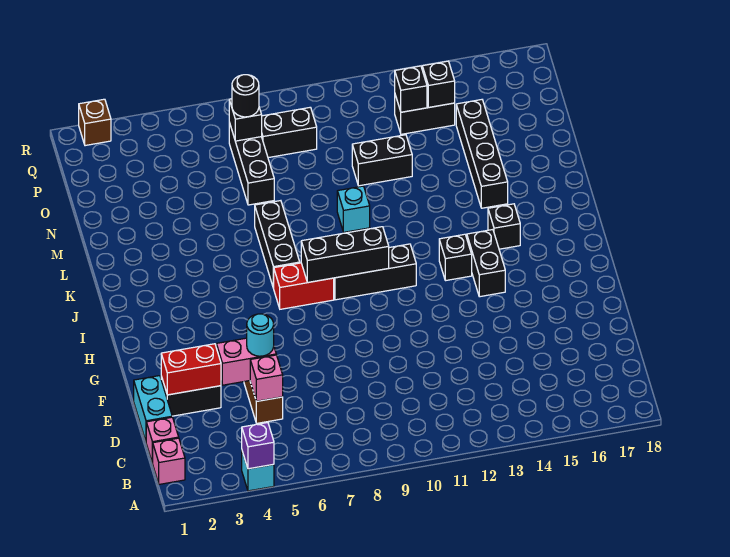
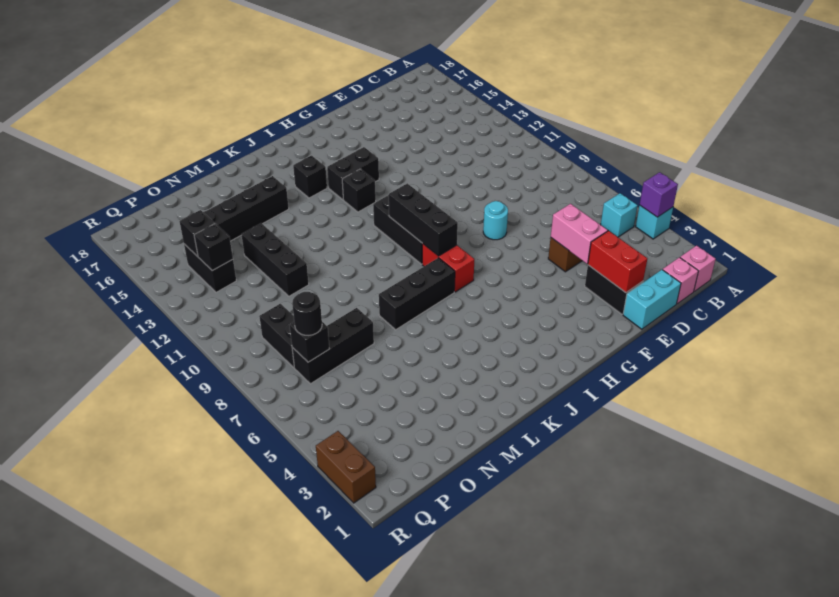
pink 1x1 brick [250,355,283,401] -> none
cyan 1x1 round brick [247,314,274,356] -> cyan 1x1 round brick moved to [483,201,508,240]
cyan 1x1 brick [337,186,370,232] -> cyan 1x1 brick moved to [601,193,638,237]
black 1x2 brick [352,135,412,186] -> black 1x3 brick [241,223,309,296]
brown 1x1 brick [79,99,111,146] -> brown 1x2 brick [316,431,376,503]

